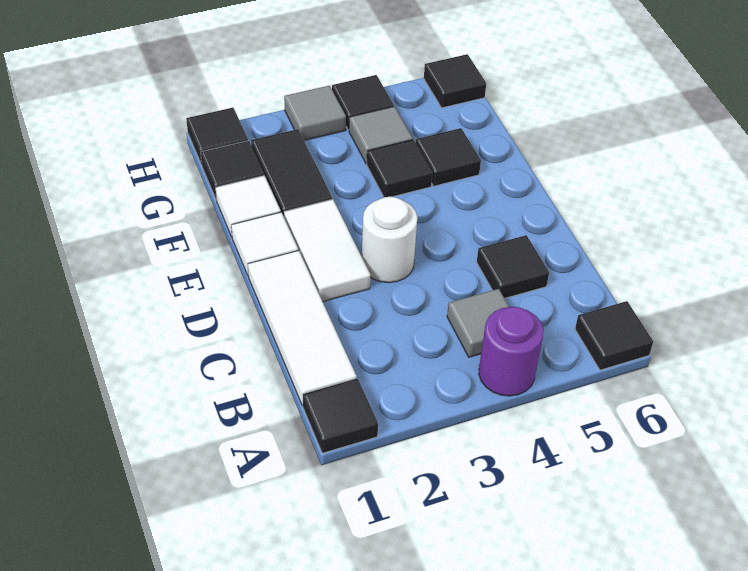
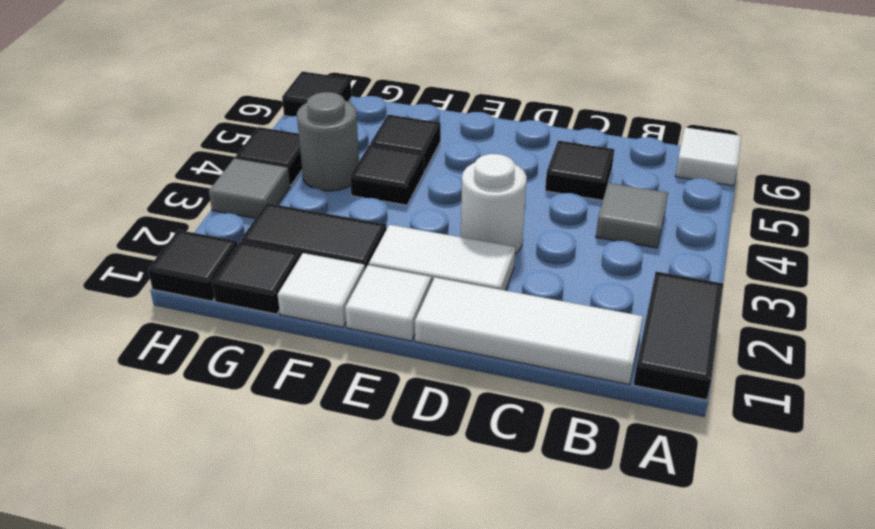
black 1x1 tile [303,378,378,453] -> black 1x2 tile [633,272,723,400]
purple 1x1 round brick [479,307,543,396] -> none
black 1x1 tile [575,301,653,370] -> white 1x1 tile [675,128,741,186]
grey 1x1 tile [349,107,413,164] -> grey 1x1 round brick [297,92,359,191]

